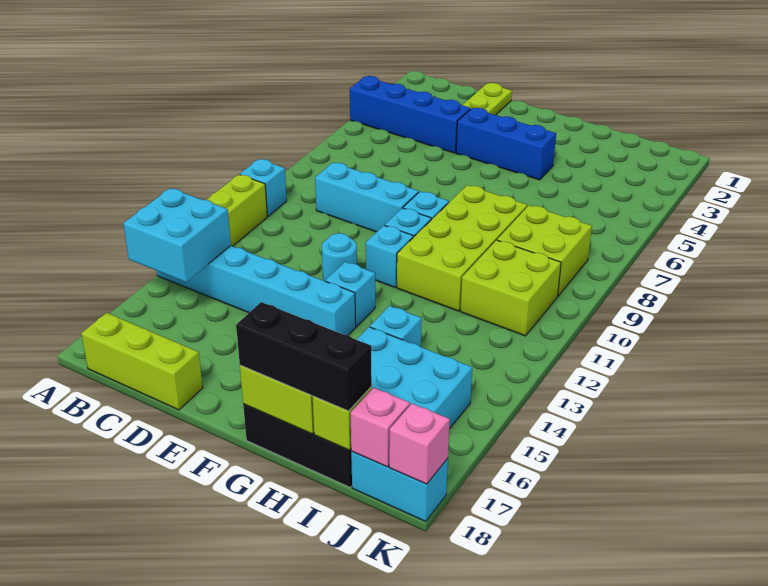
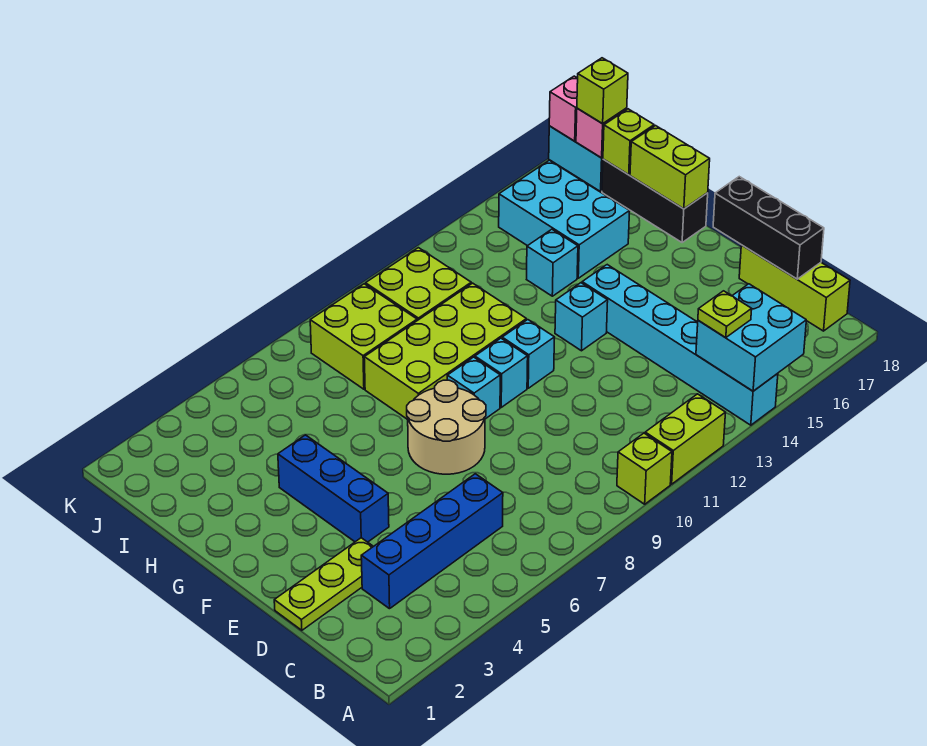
blue 1x4 brick [350,76,471,153] -> blue 1x4 brick turned to [361,474,503,609]
cyan 1x1 brick [240,159,287,216] -> lime 1x1 brick [617,433,672,504]
none -> lime 1x1 plate [698,291,752,338]
cyan 1x3 brick [315,163,419,232] -> none
none -> tan 2x2 round brick [407,380,486,474]
cyan 1x1 round brick [322,233,357,281] -> none
black 1x3 brick [236,302,372,411] -> black 1x3 brick moved to [713,177,824,279]
none -> lime 1x1 brick [577,58,628,124]

